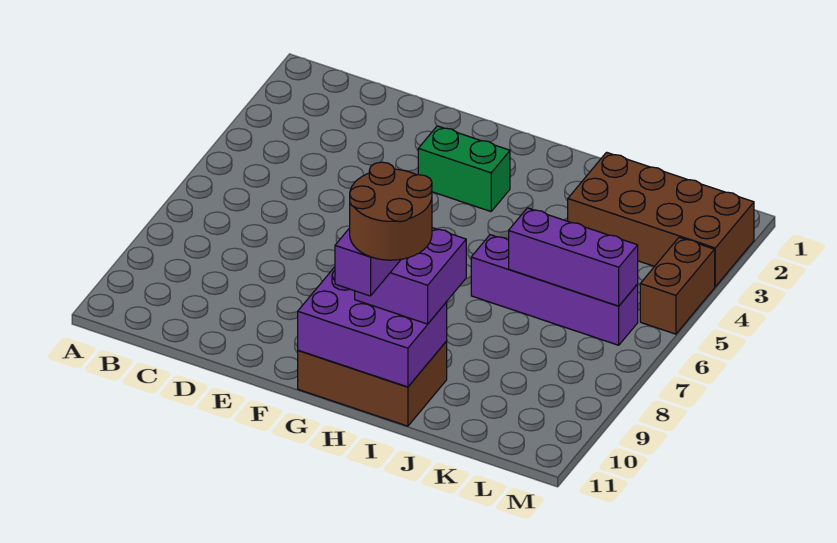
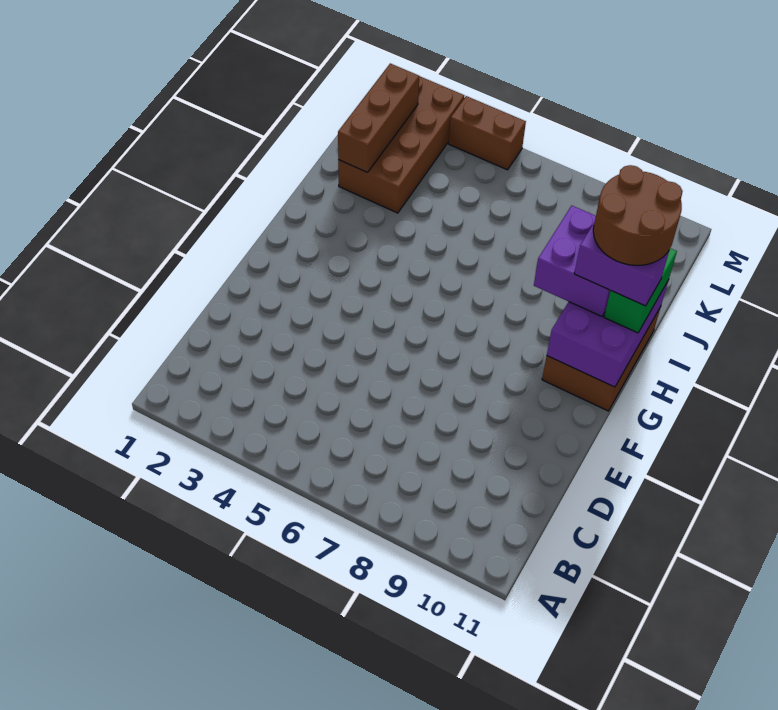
green 1x2 brick [418,126,510,211] -> green 1x2 brick moved to [604,248,677,333]
purple 1x4 brick [471,235,638,345] -> none
none -> brown 1x3 brick [338,63,419,172]
purple 1x3 brick [509,208,638,306] -> none

